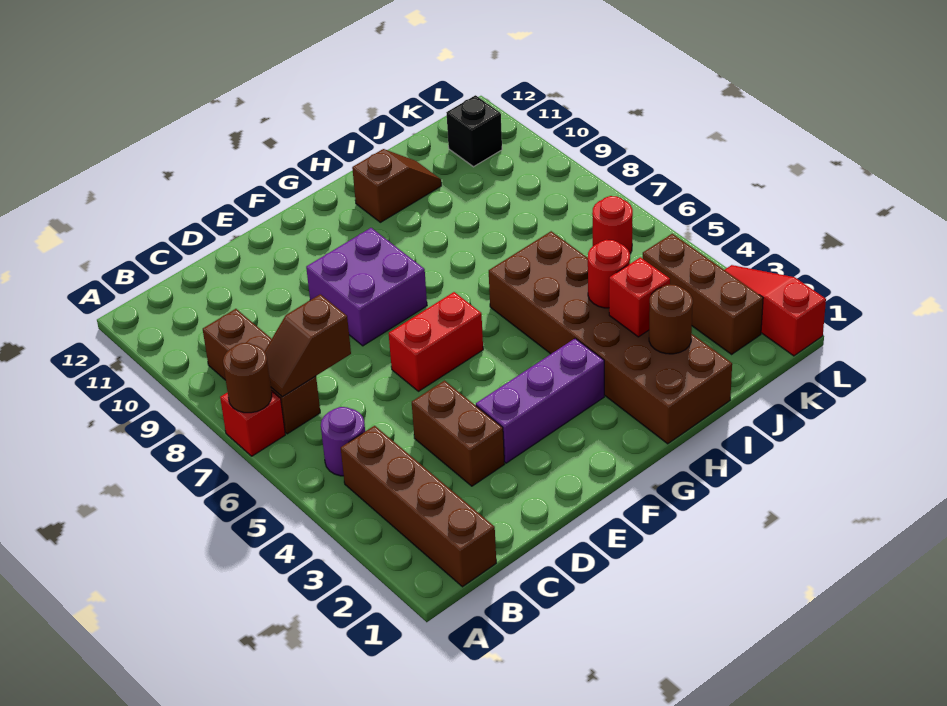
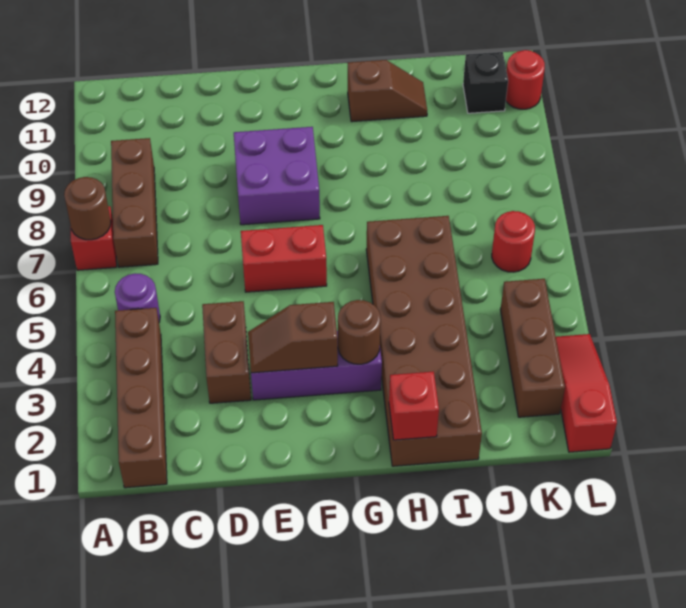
brown 1x2 slope [264,294,351,397] -> brown 1x2 slope moved to [248,302,338,373]
brown 1x1 round brick [649,285,693,354] -> brown 1x1 round brick moved to [338,300,381,364]
red 1x1 brick [609,257,670,337] -> red 1x1 brick moved to [389,371,439,440]
red 1x1 round brick [588,240,630,308] -> red 1x1 round brick moved to [506,50,545,109]

